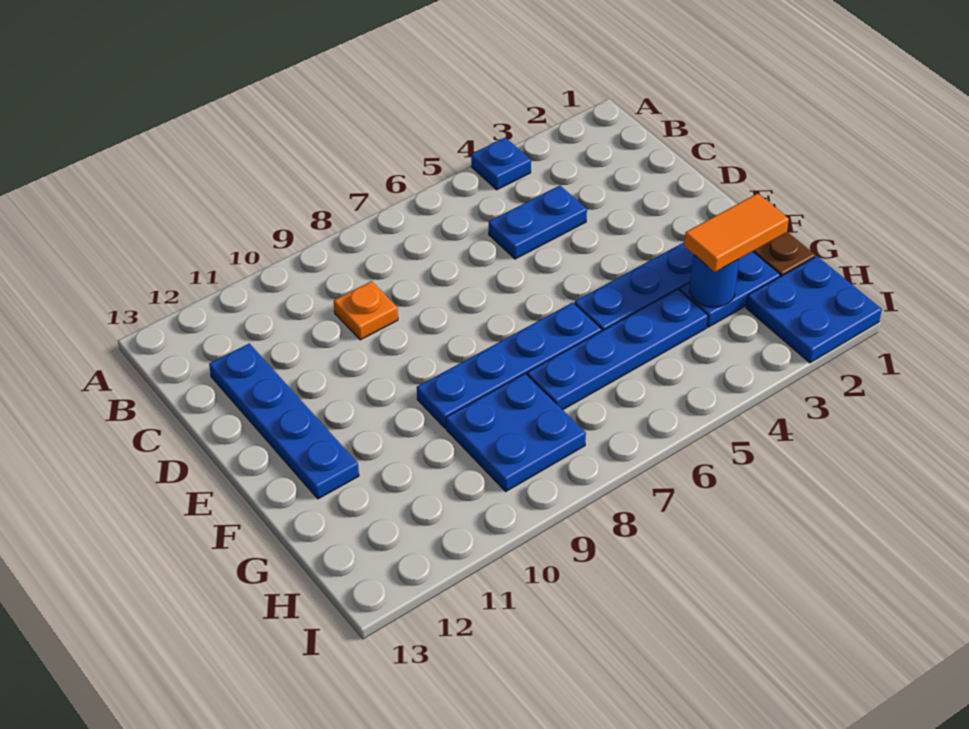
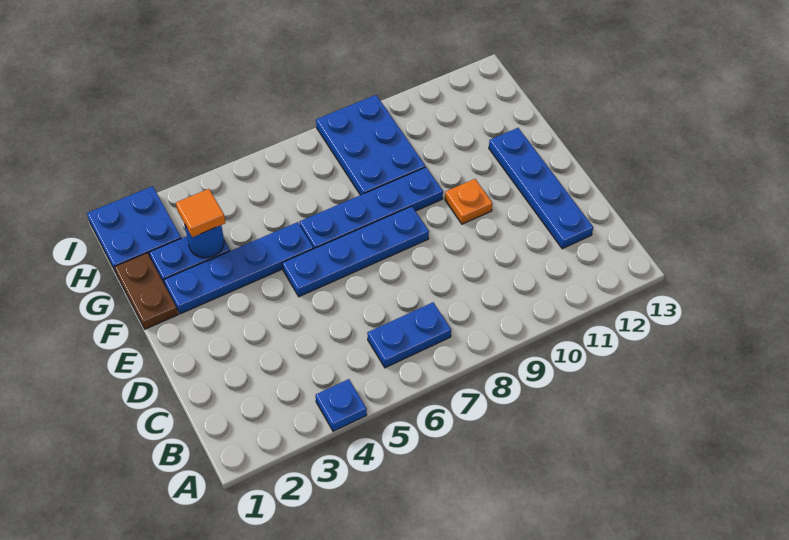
blue 1x2 plate [489,186,587,259] -> blue 1x2 plate moved to [367,302,451,368]
orange 1x1 plate [334,281,398,340] -> orange 1x1 plate moved to [445,179,492,224]
orange 1x2 tile [684,194,789,272] -> orange 1x1 tile [176,189,225,237]
blue 1x4 plate [527,289,708,410] -> blue 1x4 plate moved to [282,206,429,297]
blue 2x2 plate [446,374,586,491] -> blue 2x3 plate [316,95,425,195]

